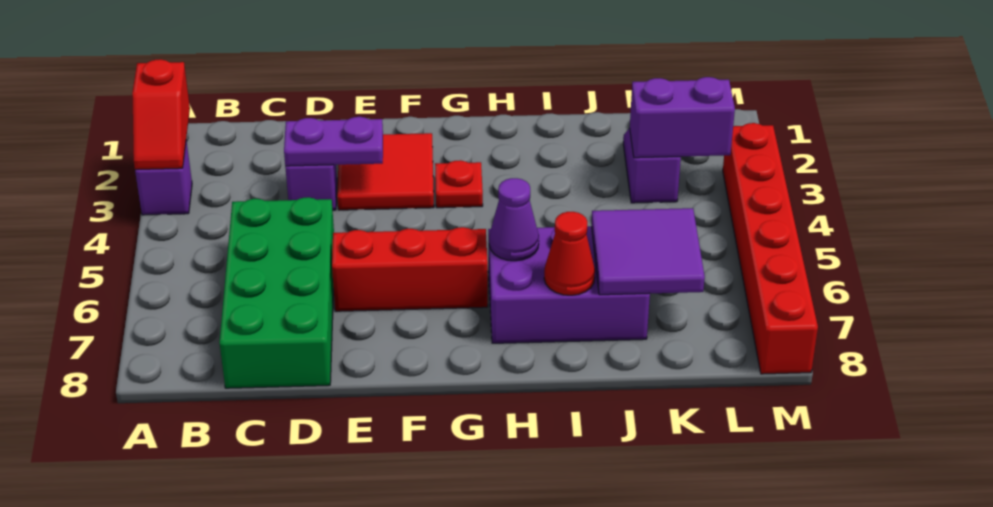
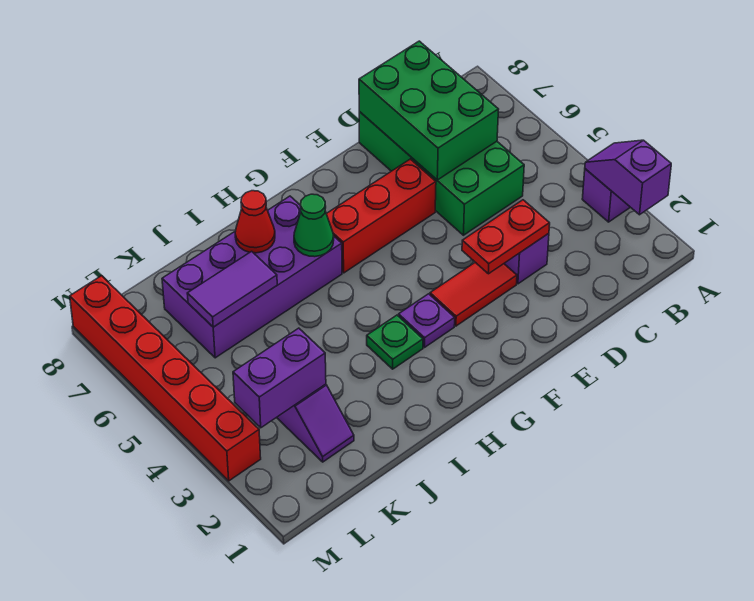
red 1x2 slope [132,59,190,170] -> purple 1x2 slope [585,140,671,215]
none -> green 2x3 brick [359,41,499,180]
purple 1x2 plate [284,117,383,166] -> red 1x2 plate [462,200,550,274]
red 2x2 tile [337,133,434,210] -> red 1x2 tile [430,262,517,326]
red 1x1 plate [435,160,483,208] -> purple 1x1 plate [399,294,455,348]
none -> green 1x1 plate [367,315,423,369]
purple 2x3 brick [488,226,650,343] -> purple 2x4 brick [162,196,342,358]
purple 1x1 cone [489,178,539,261] -> green 1x1 cone [294,194,334,257]
purple 2x2 tile [592,208,705,295] -> purple 1x2 tile [187,251,277,327]

